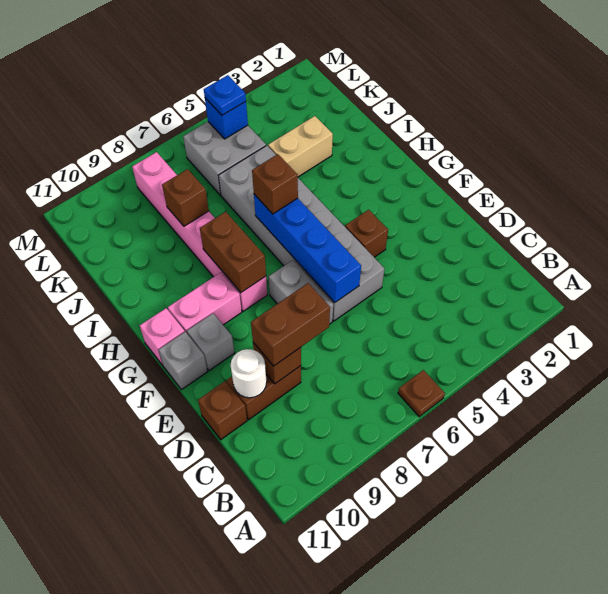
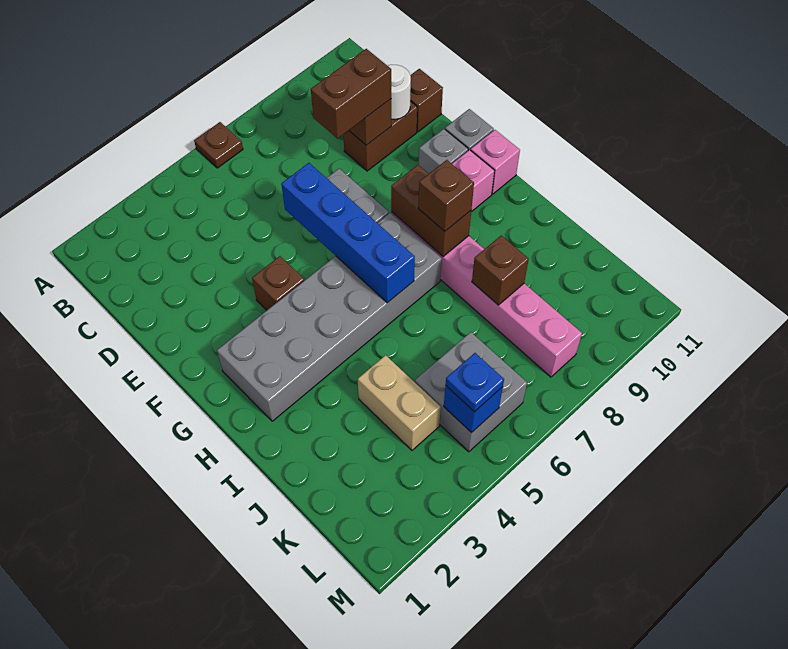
grey 2x6 brick [219,146,384,321] -> grey 2x6 brick turned to [217,213,442,421]
brown 1x1 brick [252,154,298,214] -> brown 1x1 brick moved to [418,160,474,231]
tan 1x2 brick [268,116,333,177] -> tan 1x2 brick turned to [358,355,441,450]

